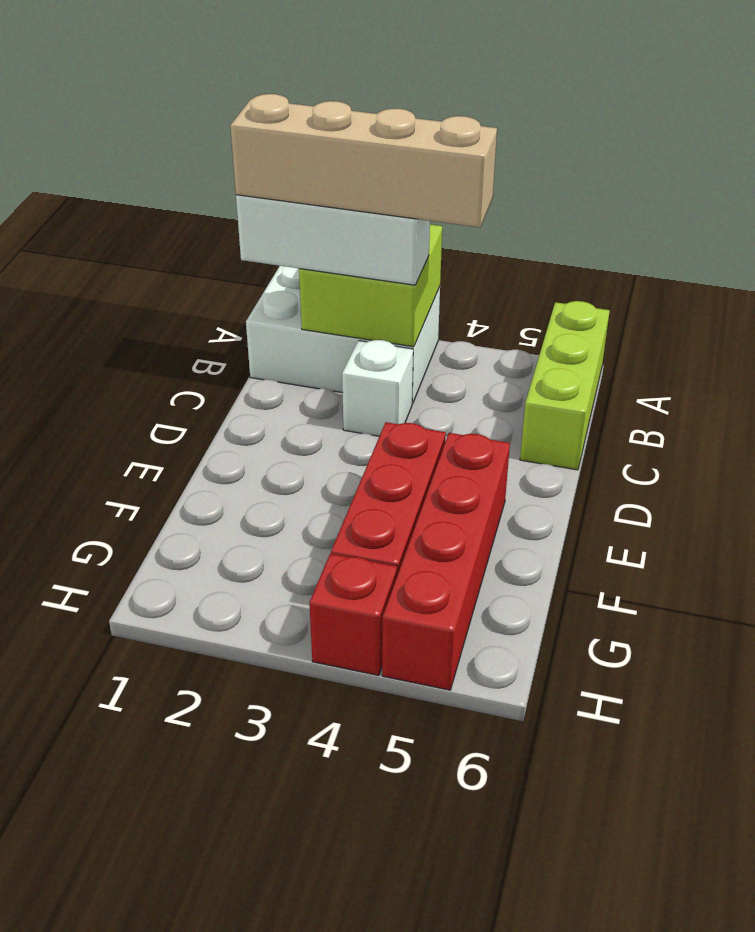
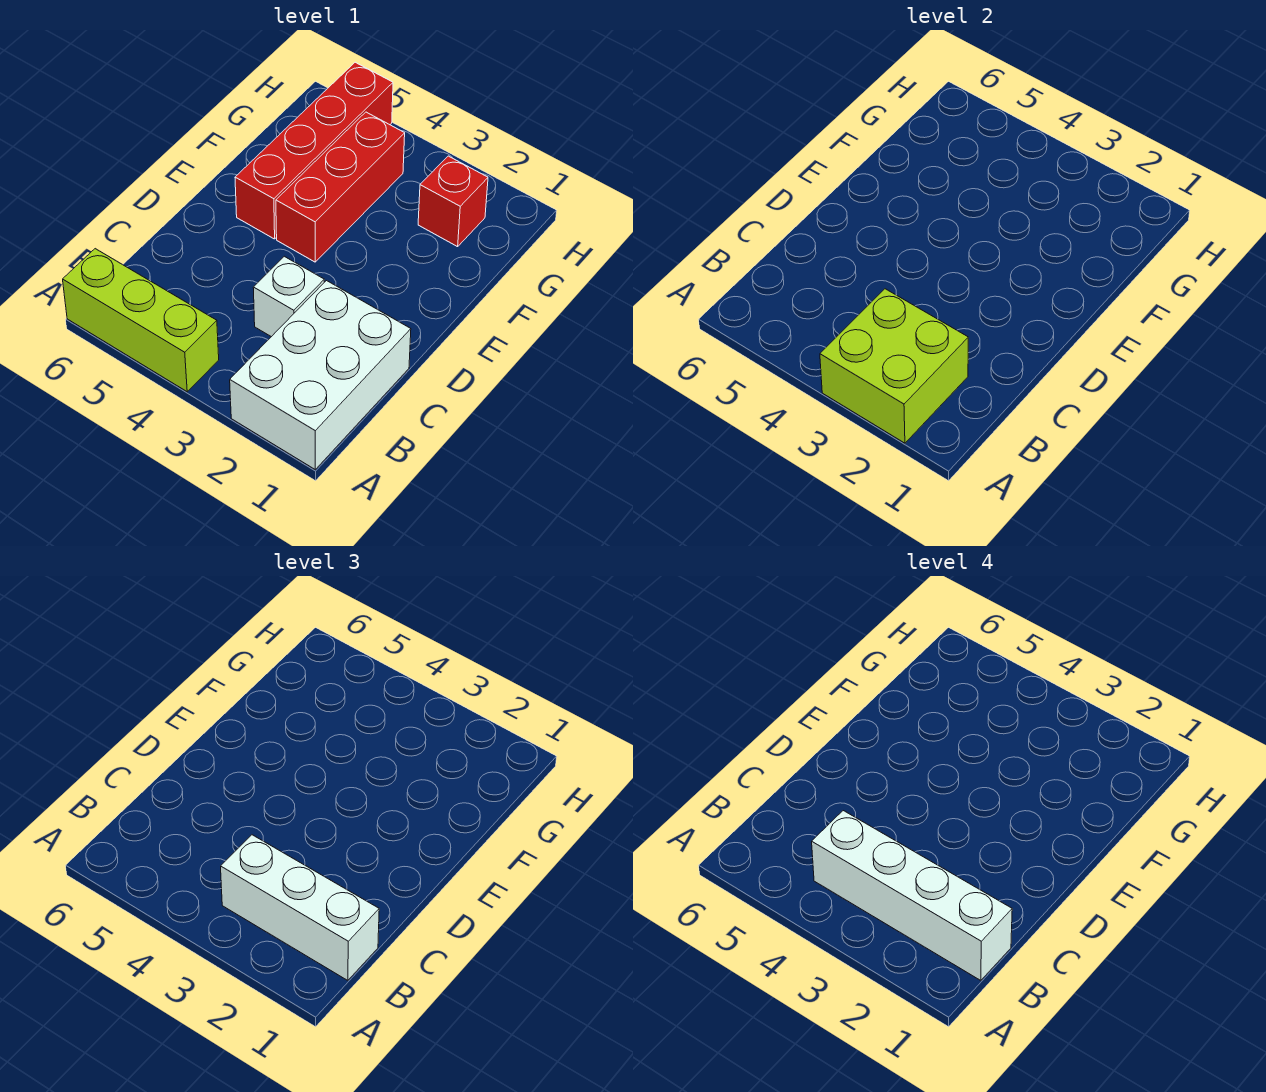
white 2x3 brick [246,266,440,404] -> white 2x3 brick turned to [230,281,411,469]
lime 1x3 brick [520,301,610,470] -> lime 1x3 brick turned to [63,249,219,392]
tan 1x4 brick [230,94,497,227] -> white 1x4 brick [812,811,1012,980]
red 1x1 brick [309,554,397,676] -> red 1x1 brick moved to [418,156,488,247]

